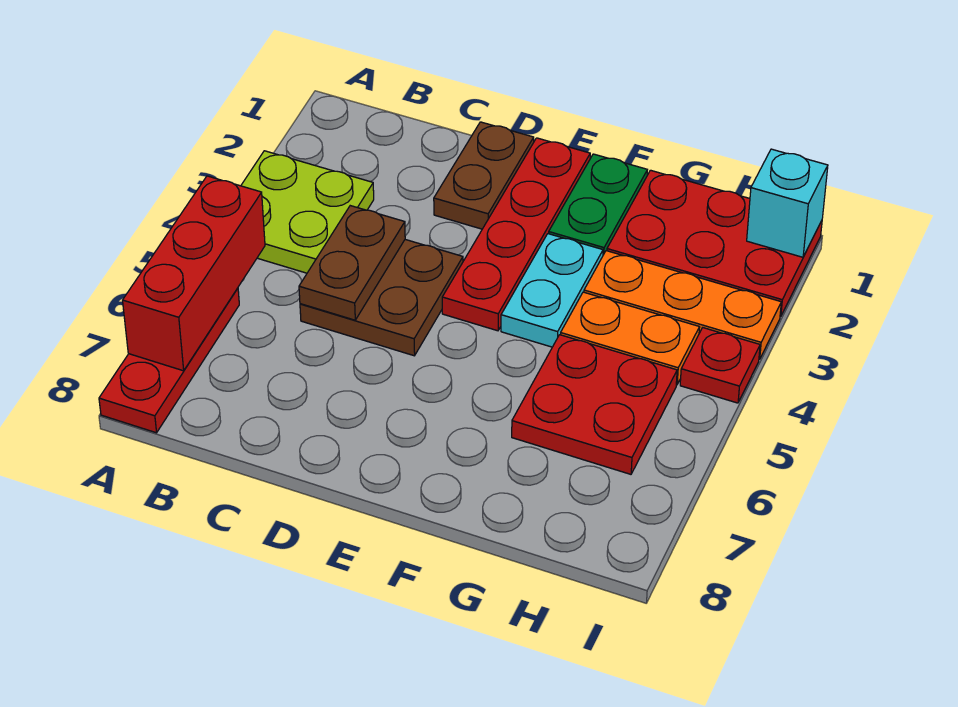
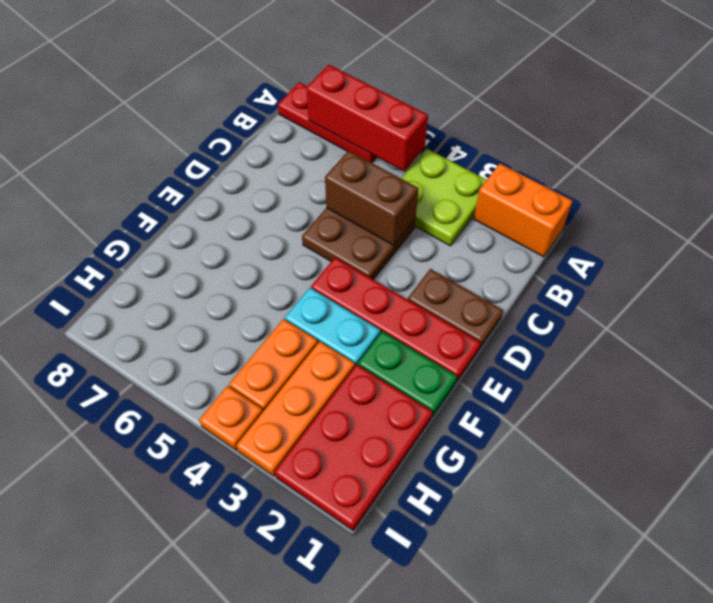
none -> orange 1x2 brick [474,164,573,257]
brown 1x2 plate [299,206,405,320] -> brown 1x2 brick [325,151,418,245]
red 2x2 plate [512,335,677,474] -> none
cyan 1x1 brick [747,149,828,257] -> none
red 1x1 plate [680,328,760,403] -> orange 1x1 plate [199,386,263,450]

